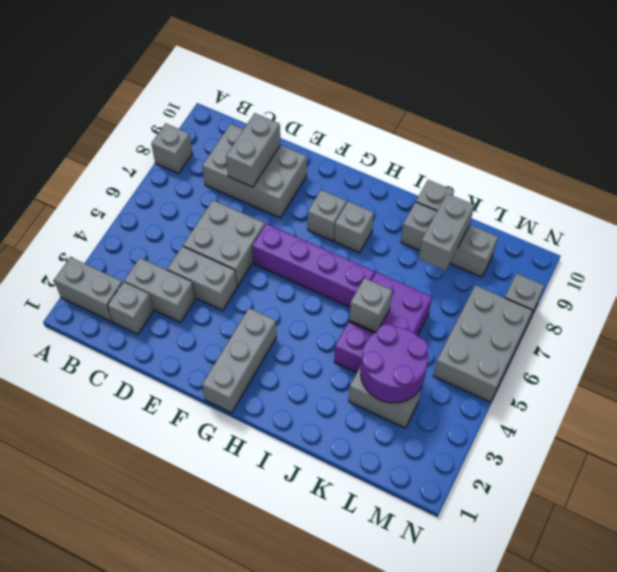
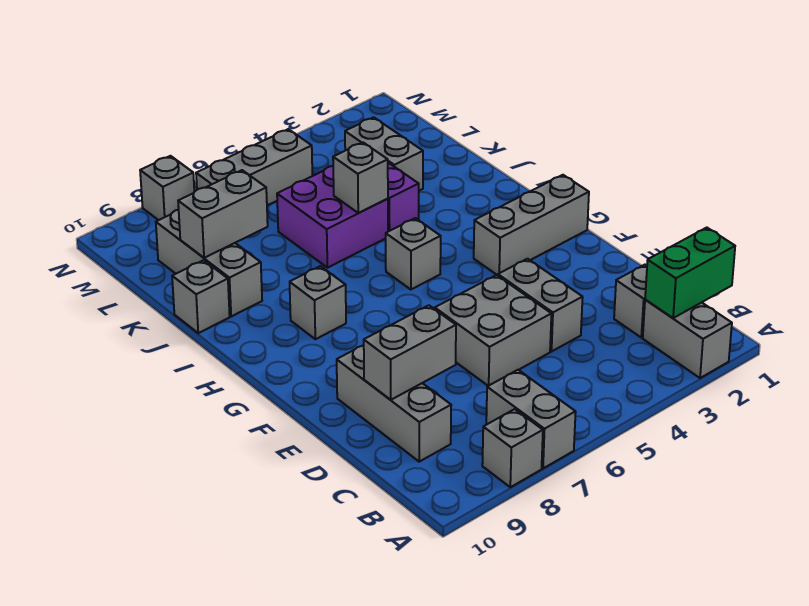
none -> green 1x2 brick [645,228,735,318]
grey 1x2 brick [124,258,195,322] -> grey 1x2 brick moved to [486,370,576,468]
grey 2x3 brick [202,124,307,218] -> grey 1x3 brick [337,345,451,462]
purple 1x4 brick [252,224,375,307] -> none
grey 1x1 brick [308,190,347,241] -> grey 1x1 brick moved to [386,218,441,290]
purple 2x2 round brick [361,324,428,403] -> none
grey 2x3 brick [434,285,532,402] -> grey 1x3 brick [196,129,312,205]

